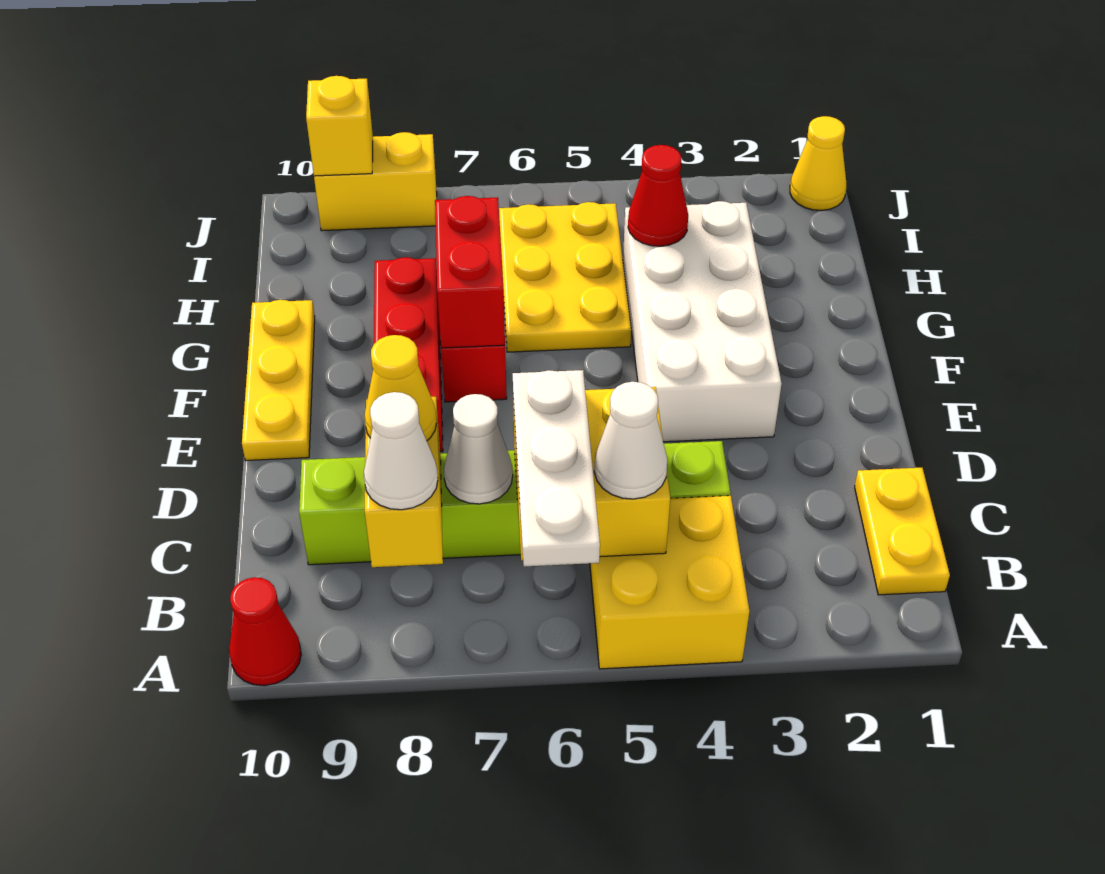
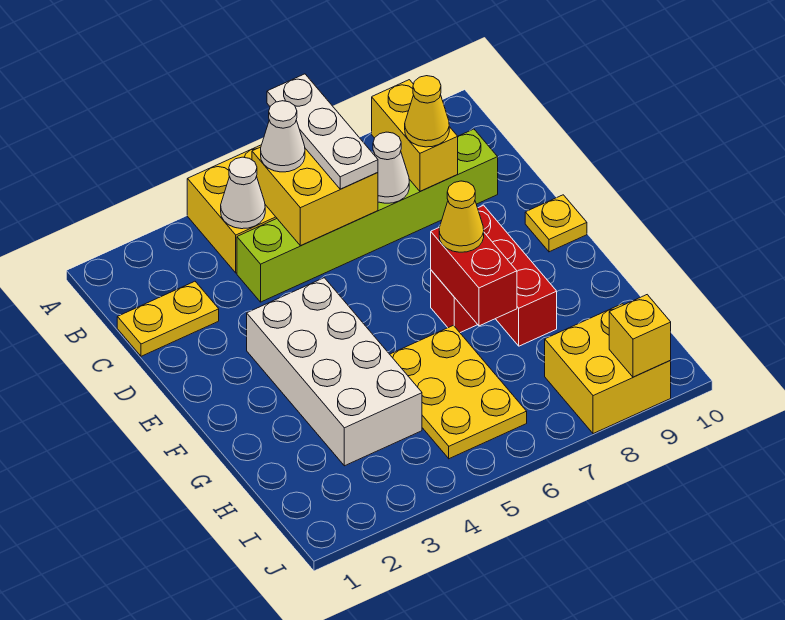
red 1x1 cone [229,577,301,686] -> none
yellow 1x2 plate [855,468,950,595] -> yellow 1x2 plate turned to [117,281,219,356]
white 1x1 cone [364,392,438,510] -> white 1x1 cone moved to [221,157,265,229]
yellow 1x3 plate [242,300,315,461] -> yellow 1x1 plate [525,195,587,252]
red 1x1 cone [628,145,688,246] -> none
yellow 1x1 cone [790,116,846,211] -> yellow 1x1 cone moved to [439,181,484,252]
yellow 1x2 brick [314,132,437,231] -> yellow 2x2 brick [545,304,671,434]

